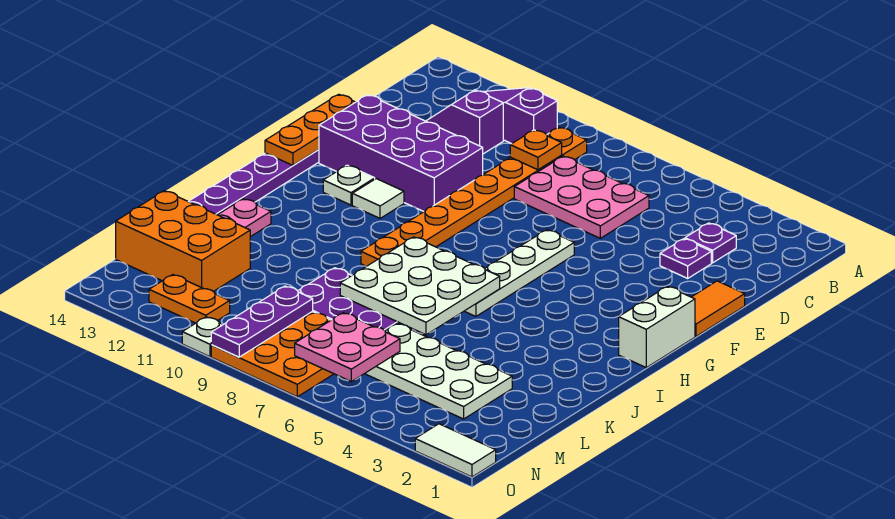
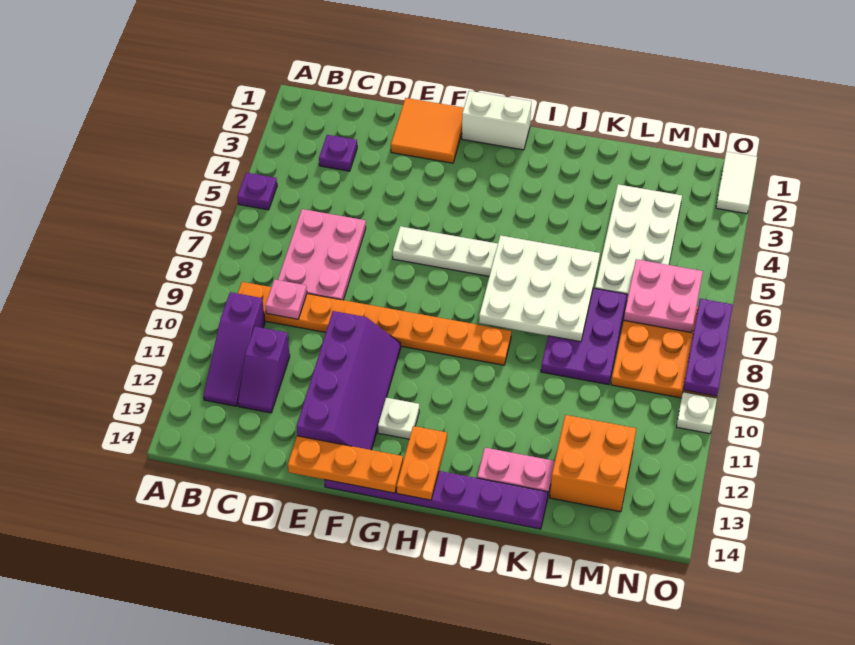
orange 1x1 plate [510,130,562,170] -> pink 1x1 plate [265,279,307,319]
purple 1x1 plate [660,239,711,278] -> purple 1x1 plate moved to [237,173,277,210]
orange 1x2 tile [692,281,745,336] -> orange 2x2 tile [391,98,464,163]
purple 2x4 brick [319,95,483,211] -> purple 2x4 slope [297,311,401,450]
white 1x1 tile [352,179,404,218] -> none
orange 2x3 brick [116,191,250,292] -> orange 2x2 brick [550,415,636,512]
purple 1x3 plate [211,286,313,357] -> purple 1x3 plate turned to [683,299,733,396]
orange 1x2 plate [149,275,230,323] -> orange 1x2 plate moved to [397,426,447,500]

